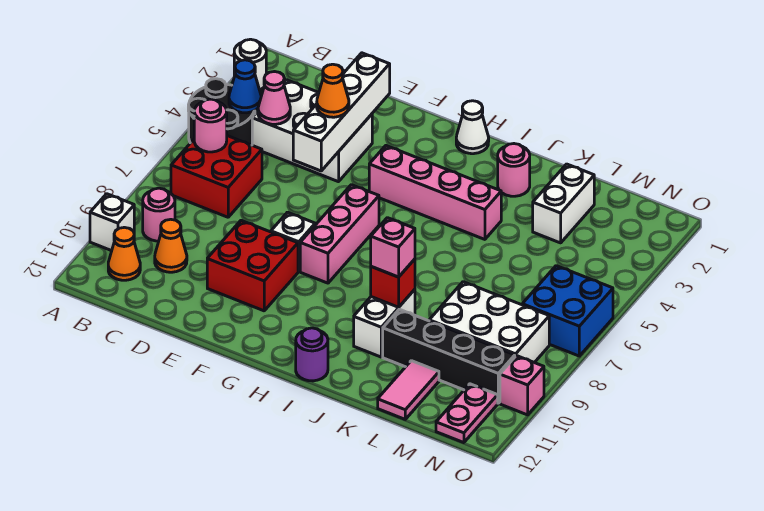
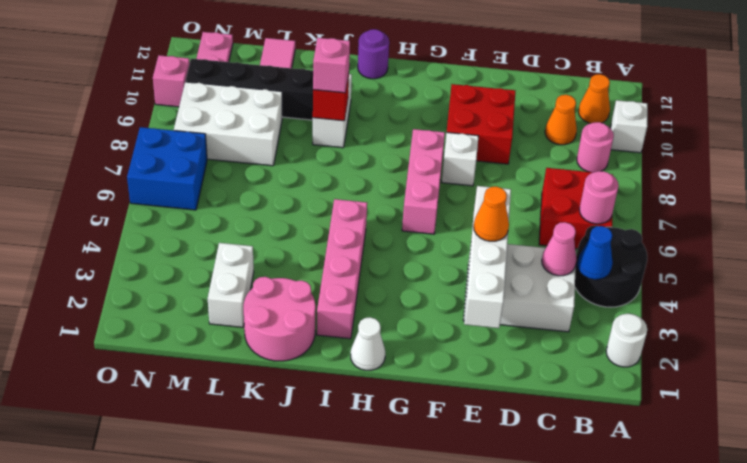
pink 1x4 brick [369,146,501,239] -> pink 1x4 brick turned to [317,199,367,339]
pink 1x1 round brick [498,144,530,196] -> pink 2x2 round brick [244,277,316,361]

